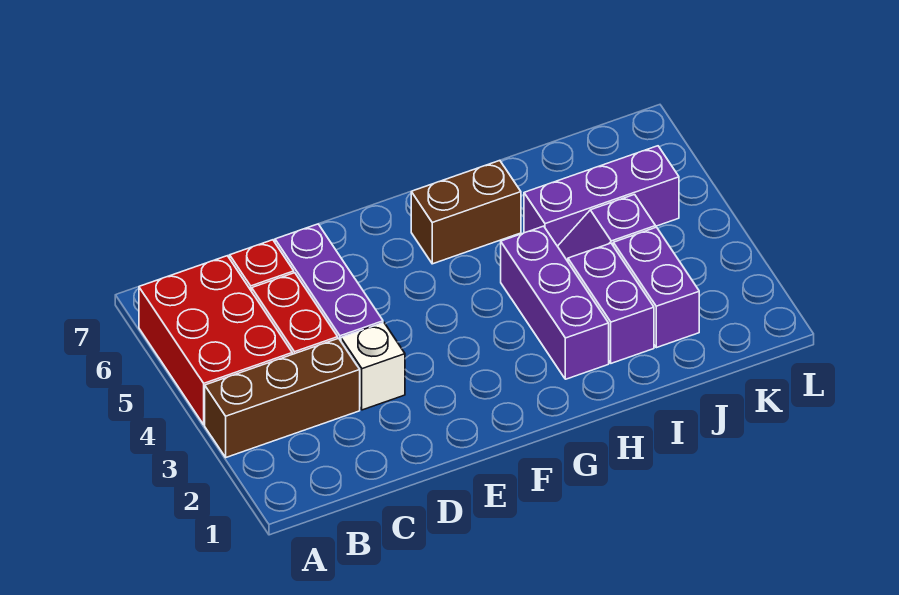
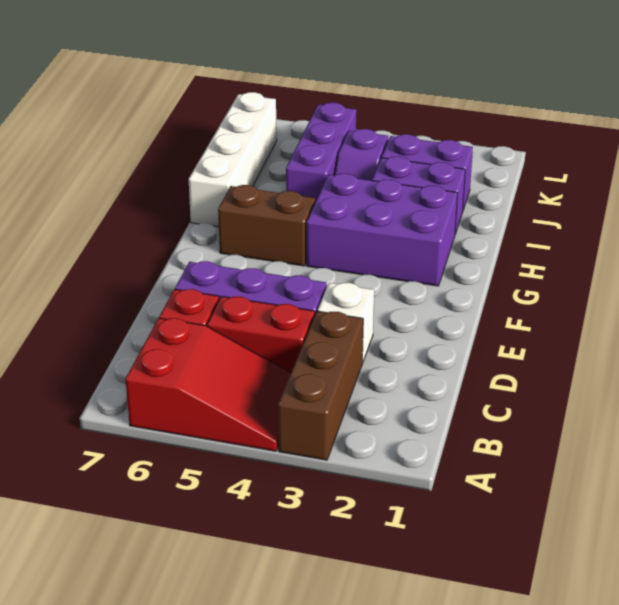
red 2x3 brick [139,256,292,425] -> red 2x3 slope [125,318,291,451]
brown 1x2 brick [411,160,521,264] -> brown 1x2 brick turned to [218,185,315,266]
purple 1x3 brick [501,226,609,379] -> purple 2x3 brick [307,174,458,286]
none -> white 1x4 brick [189,92,277,227]

